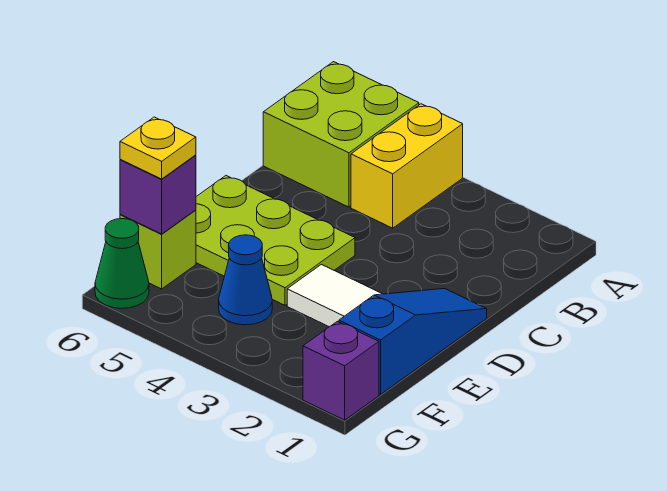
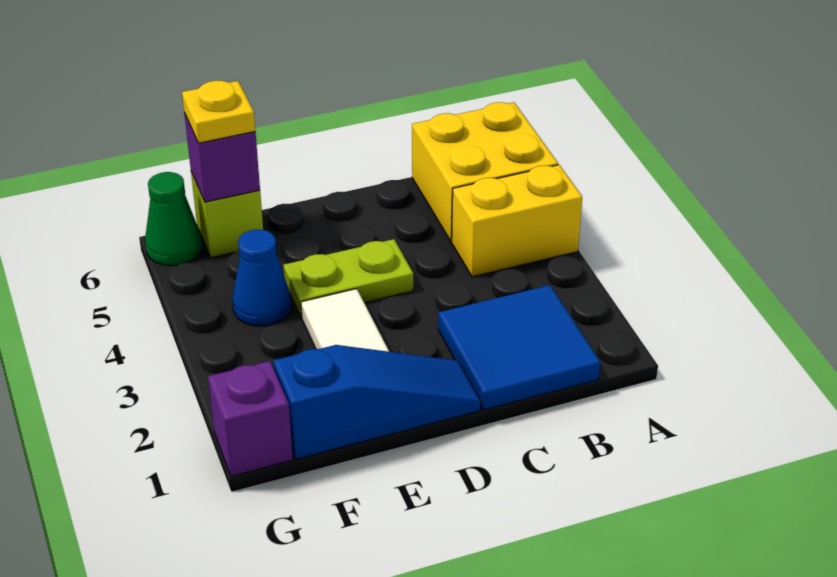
lime 2x2 brick [263,62,419,207] -> yellow 2x2 brick [412,102,558,242]
none -> blue 2x2 tile [438,285,600,410]
lime 2x3 plate [196,176,355,305] -> lime 1x2 plate [283,239,413,318]

